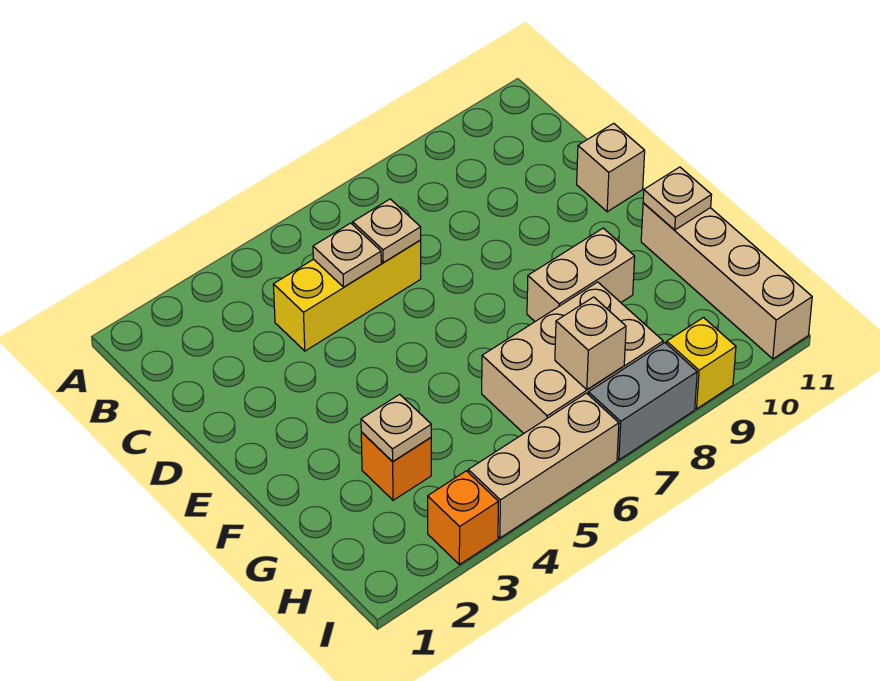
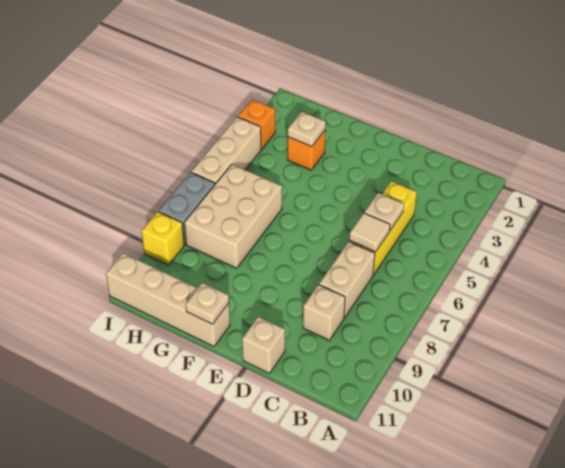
tan 1x1 plate [353,199,421,263] -> tan 1x1 tile [349,213,390,252]
tan 1x2 brick [527,228,635,321] -> tan 1x2 brick moved to [319,242,375,318]
tan 1x1 brick [555,297,626,390] -> tan 1x1 brick moved to [303,285,345,340]

